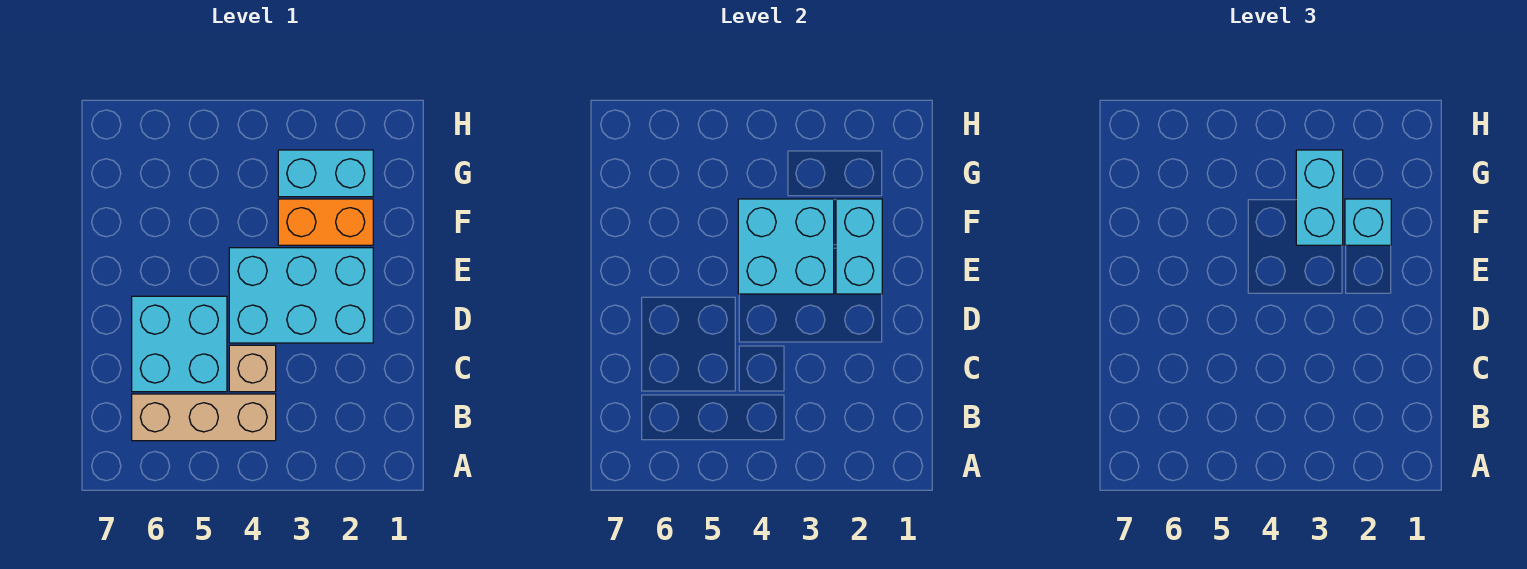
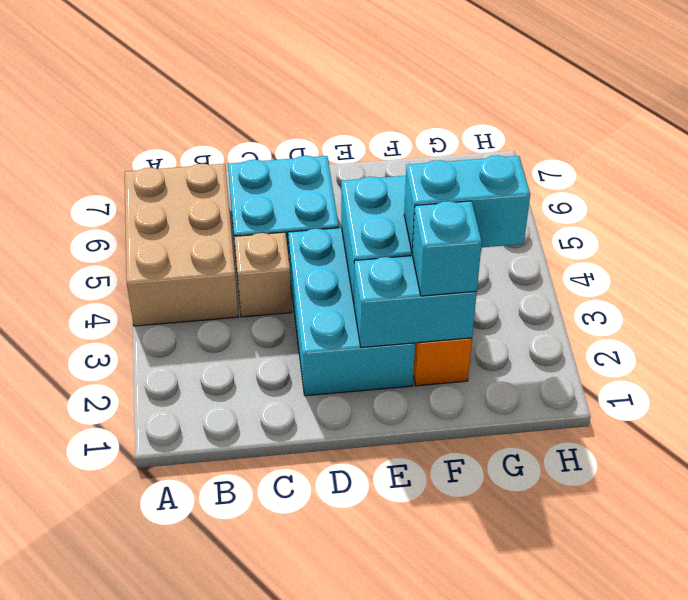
tan 1x3 brick [132,394,276,441] -> tan 2x3 brick [125,164,238,326]
cyan 1x2 brick [278,150,373,197] -> none

